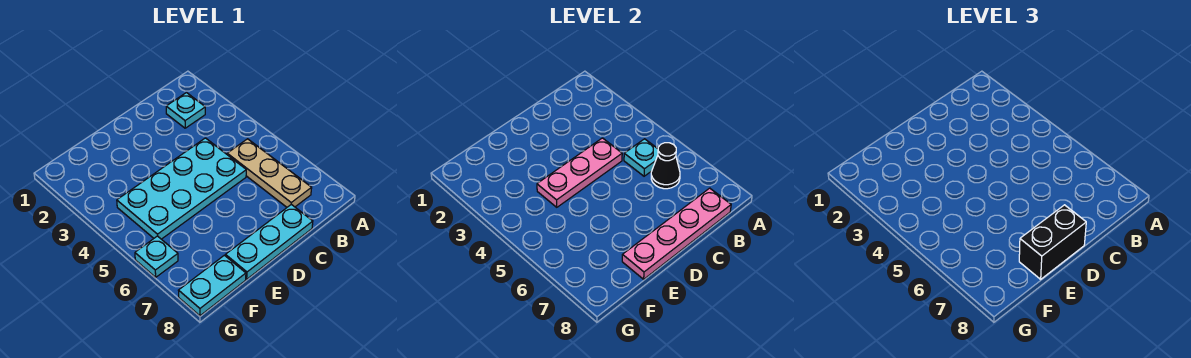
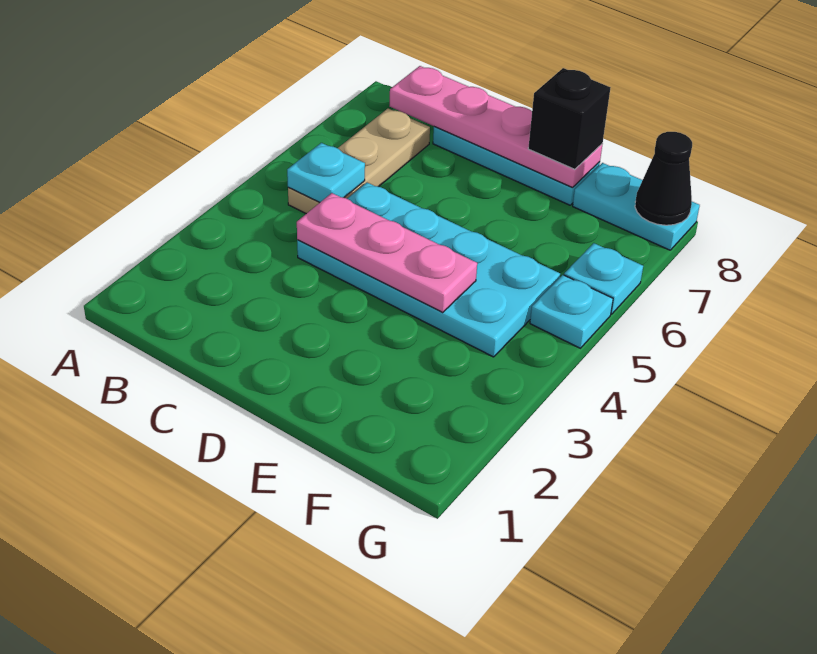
cyan 1x1 plate [166,93,205,128] -> cyan 1x1 plate moved to [530,275,613,348]
black 1x1 cone [651,143,680,189] -> black 1x1 cone moved to [635,132,692,225]
black 1x2 brick [1019,205,1086,279] -> black 1x1 brick [528,68,610,169]

